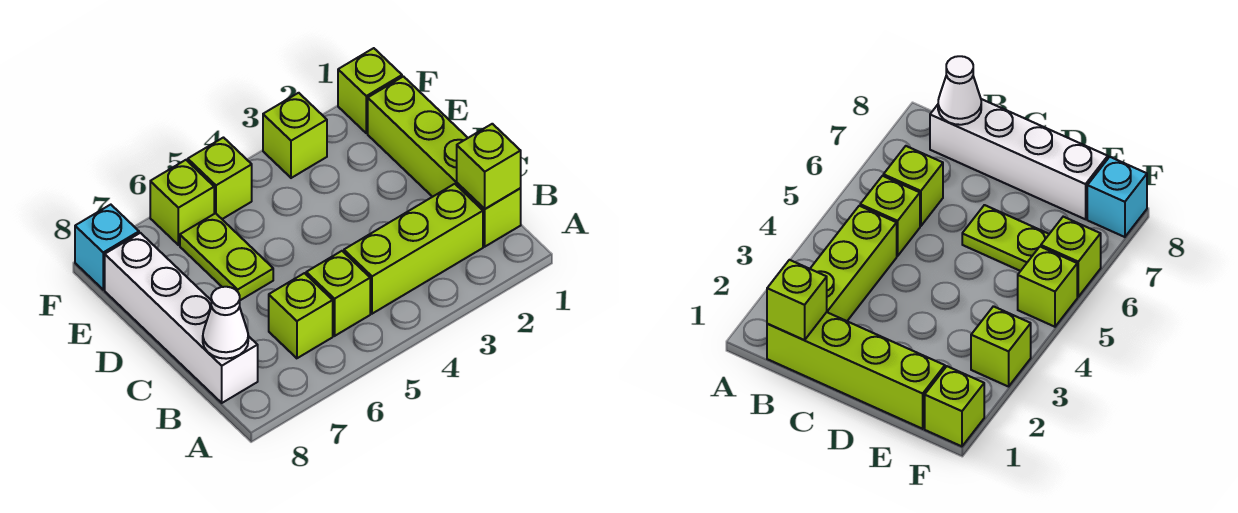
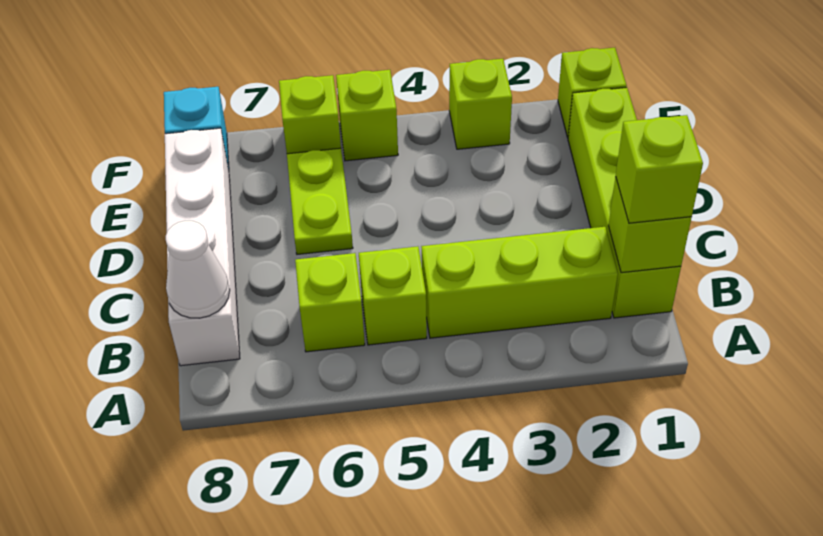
none -> lime 1x1 brick [616,115,703,223]

